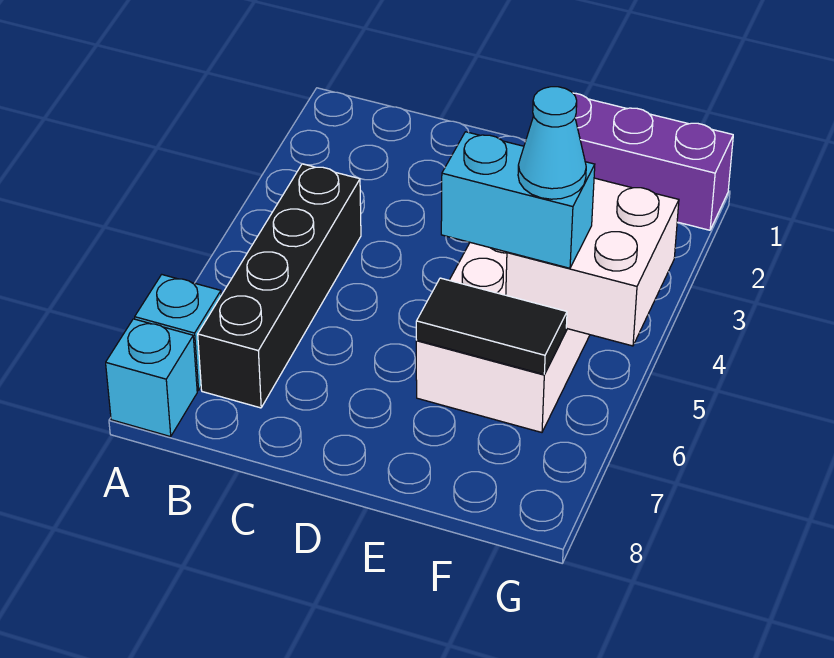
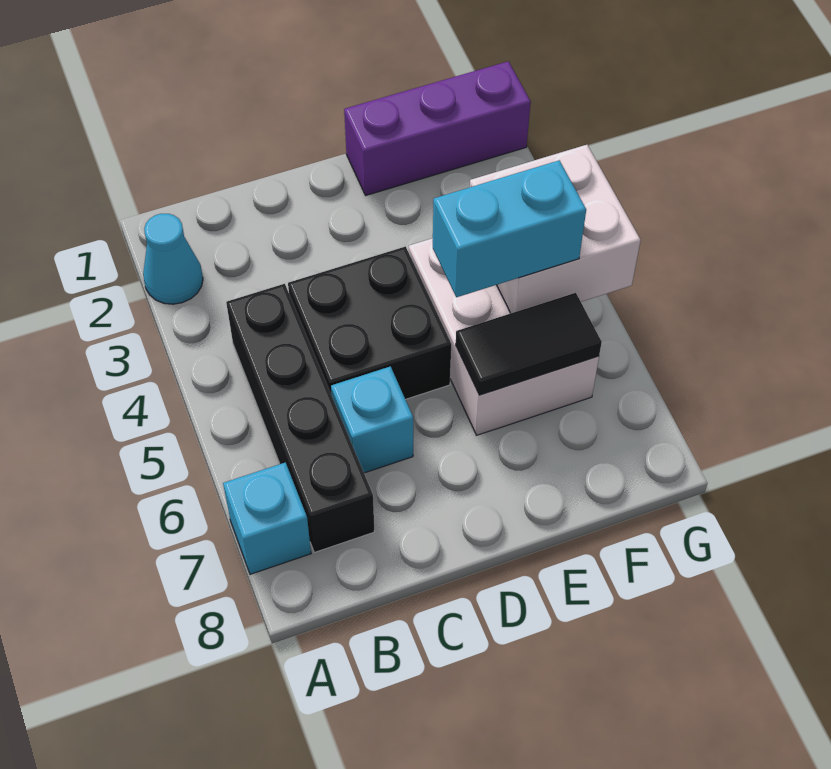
cyan 1x1 brick [106,319,197,437] -> cyan 1x1 brick moved to [331,366,413,473]
none -> black 2x2 brick [288,247,451,399]
cyan 1x1 cone [518,87,586,199] -> cyan 1x1 cone moved to [143,214,203,304]

